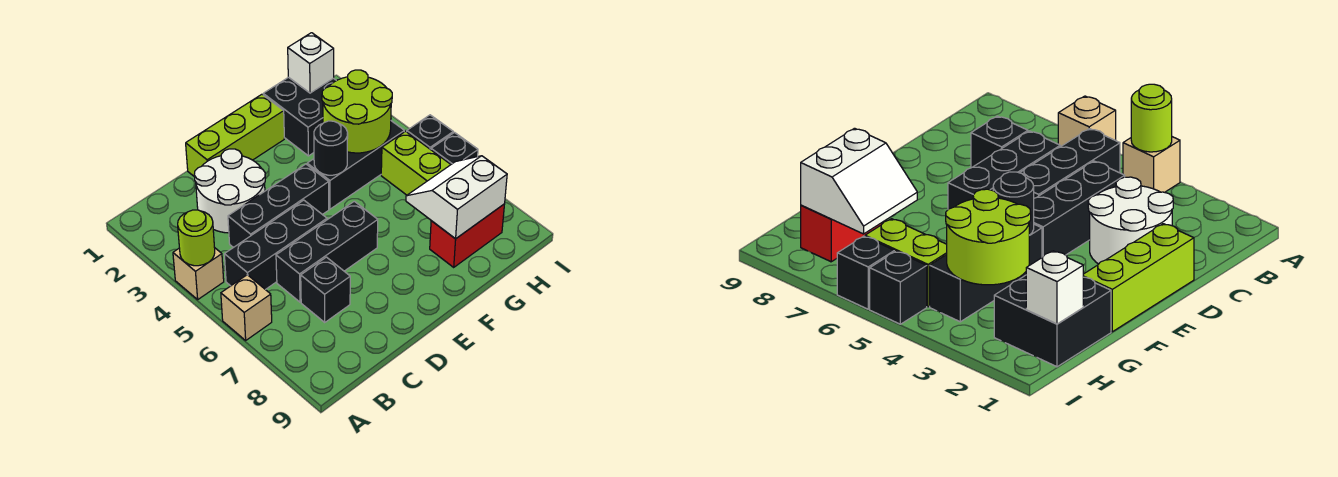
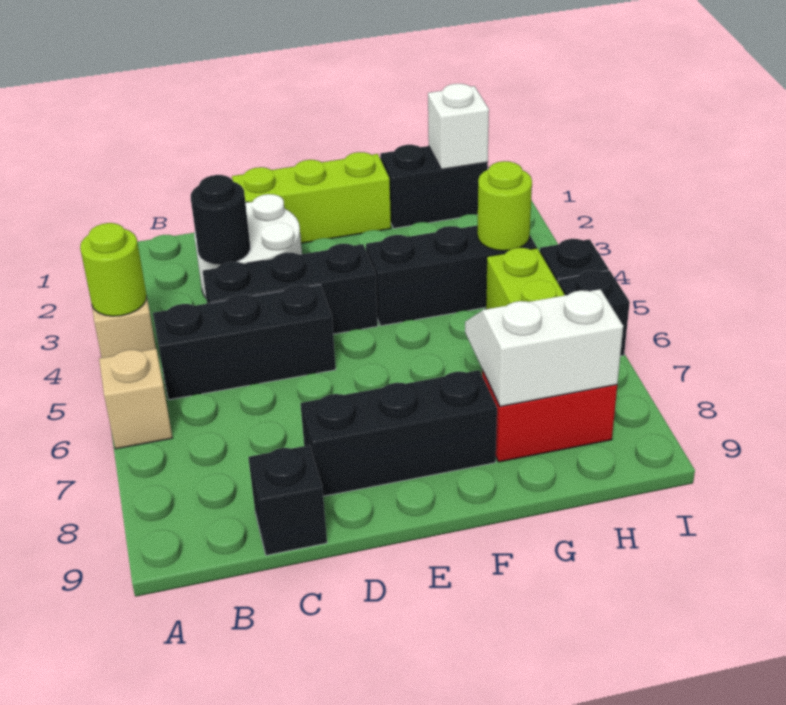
black 1x3 brick [276,201,378,302] -> black 1x3 brick moved to [300,370,497,496]
black 1x1 brick [301,257,350,322] -> black 1x1 brick moved to [248,445,327,555]
black 1x1 round brick [314,121,348,175] -> black 1x1 round brick moved to [191,175,250,265]
black 2x2 brick [263,77,336,156] -> black 1x2 brick [380,145,488,228]
lime 2x2 round brick [322,70,392,153] -> lime 1x1 round brick [477,161,532,251]

